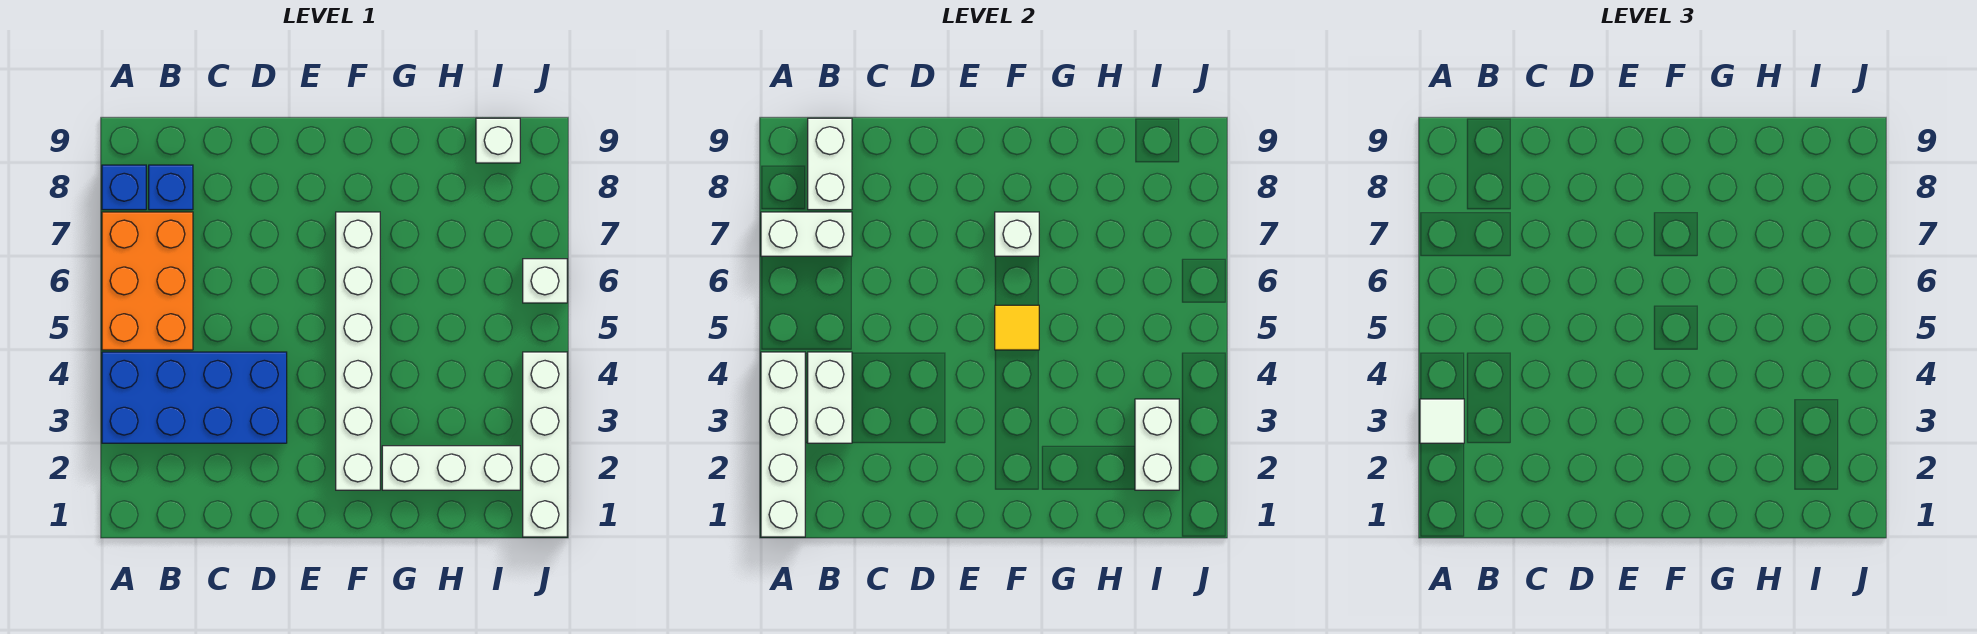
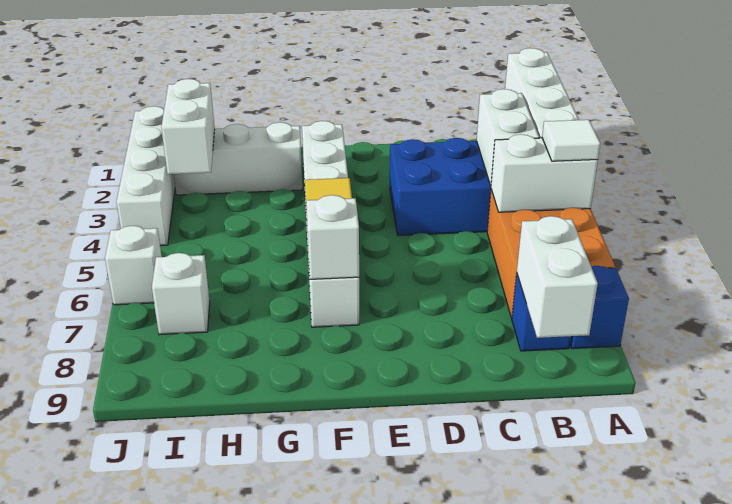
white 1x1 tile [1420,399,1464,443] -> white 1x1 tile moved to [542,120,600,161]
white 1x2 brick [761,212,852,256] -> white 1x2 brick moved to [491,134,598,212]
white 1x1 brick [476,118,520,163] -> white 1x1 brick moved to [152,253,210,335]

